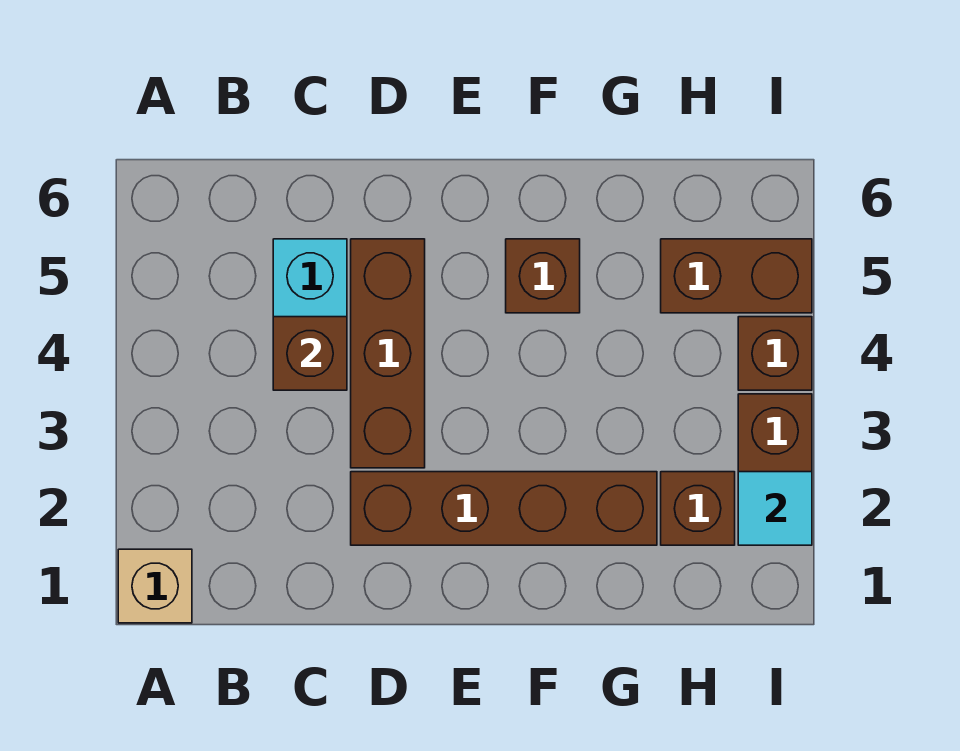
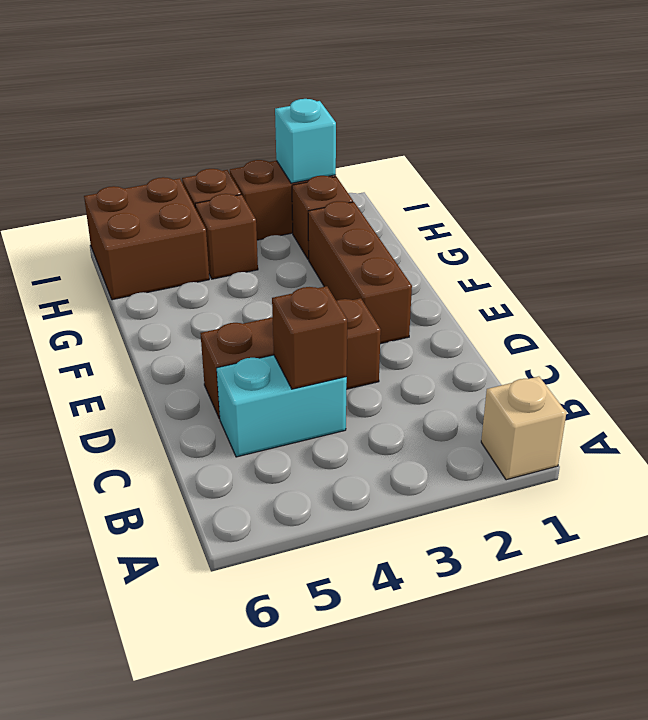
brown 1x4 brick [351,472,657,545] -> brown 1x3 brick [308,201,412,344]
brown 1x1 brick [506,239,580,313] -> brown 1x1 brick moved to [195,194,258,279]
brown 1x2 brick [661,239,812,313] -> brown 2x2 brick [84,177,209,300]
cyan 1x1 tile [738,472,812,545] -> cyan 1x1 brick [275,99,336,183]

